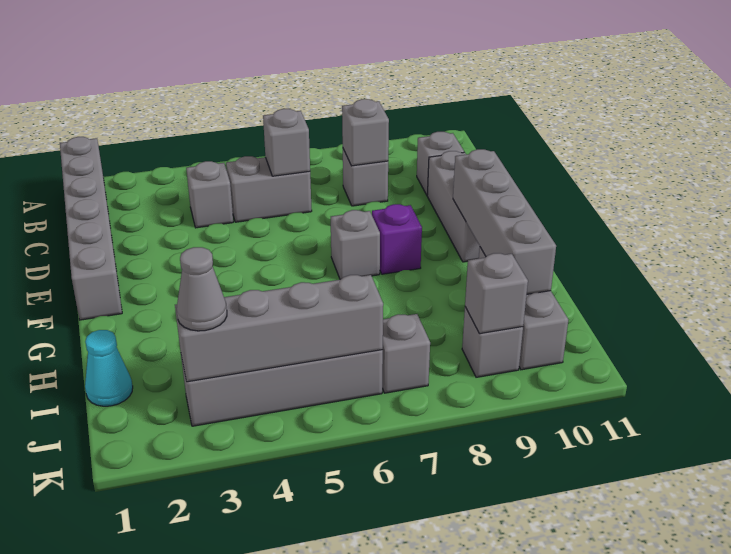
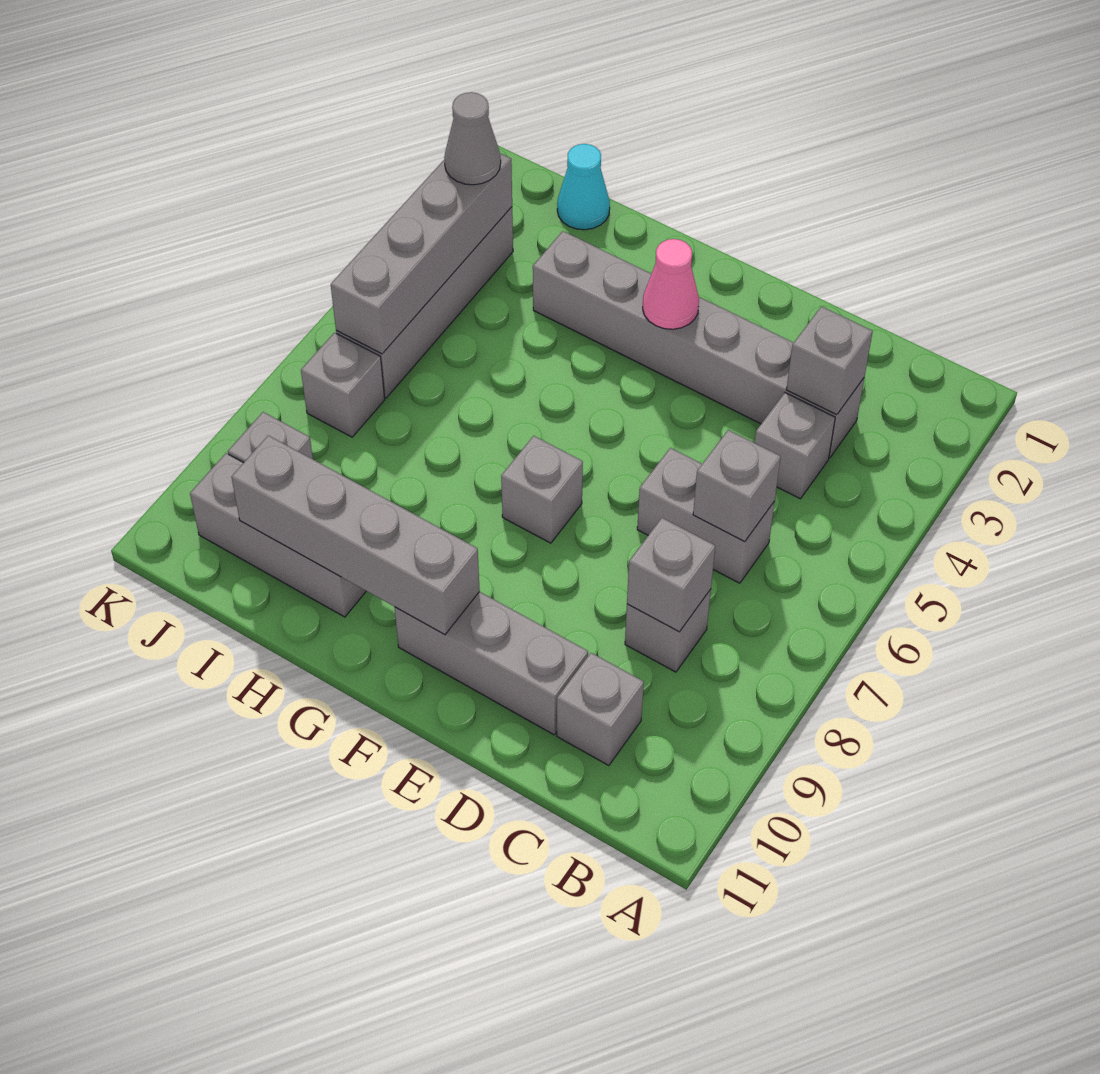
grey 1x6 brick [60,137,122,320] -> grey 1x6 brick moved to [533,231,865,458]
grey 1x2 brick [226,156,312,222] -> grey 1x2 brick turned to [637,448,775,583]
none -> pink 1x1 cone [643,239,699,329]
purple 1x1 brick [372,204,422,274] -> none
grey 1x1 brick [465,253,528,334] -> grey 1x1 brick moved to [786,306,873,415]

